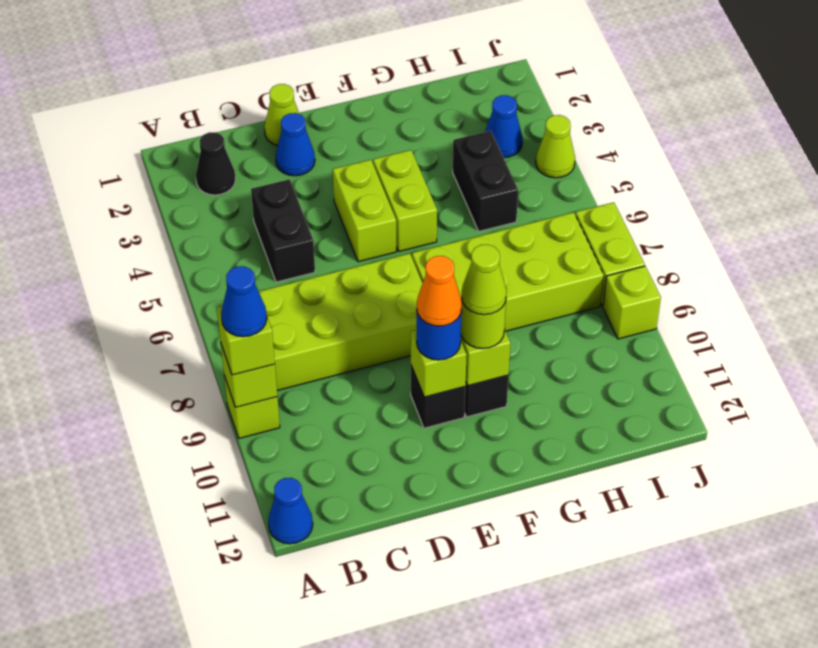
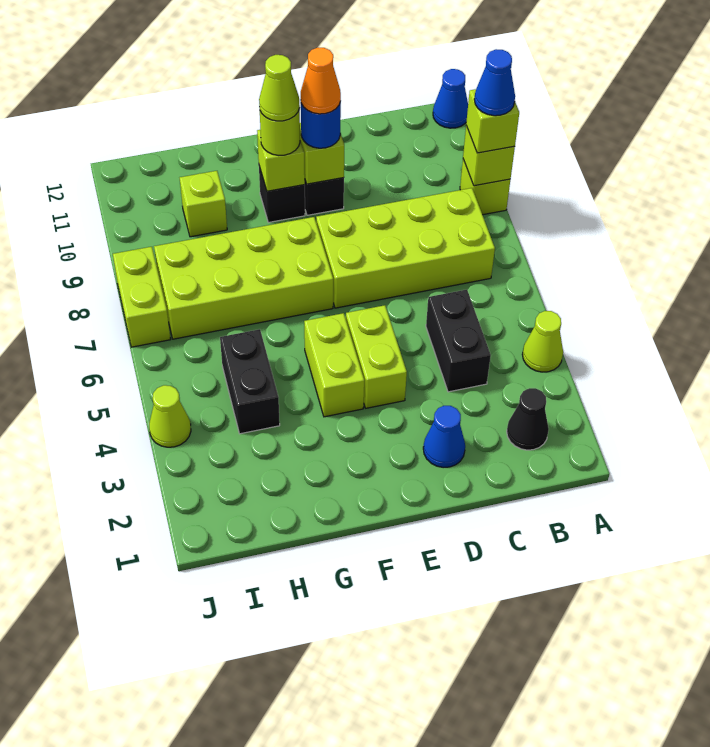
lime 1x1 cone [264,84,299,146] -> lime 1x1 cone moved to [522,311,563,372]
blue 1x1 cone [485,95,523,158] -> none
lime 1x1 brick [603,266,661,339] -> lime 1x1 brick moved to [180,171,227,237]

